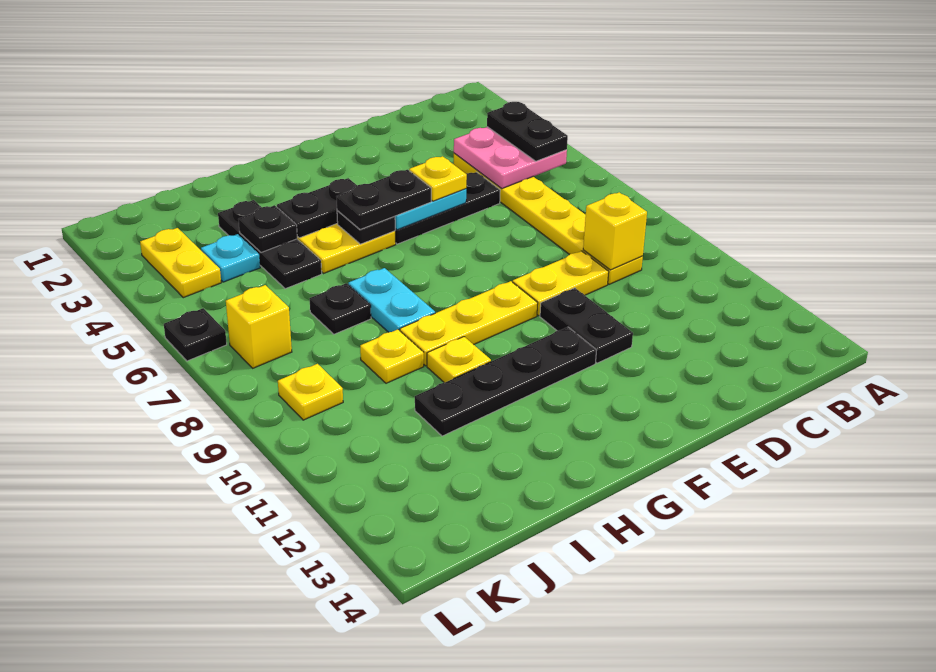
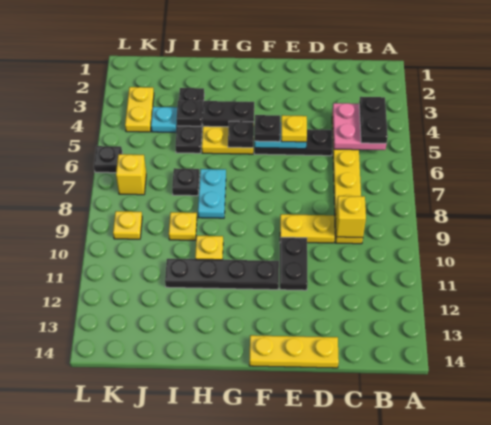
black 1x2 plate [336,170,431,230] -> black 1x1 plate [255,115,280,142]
yellow 1x3 plate [400,281,538,366] -> yellow 1x3 plate moved to [249,335,339,368]

